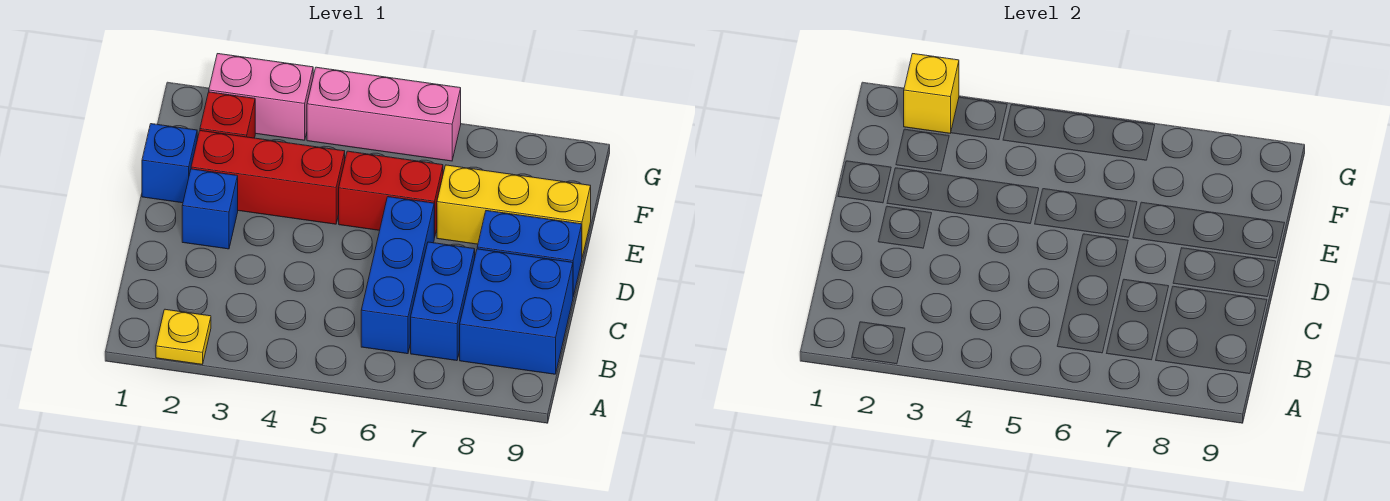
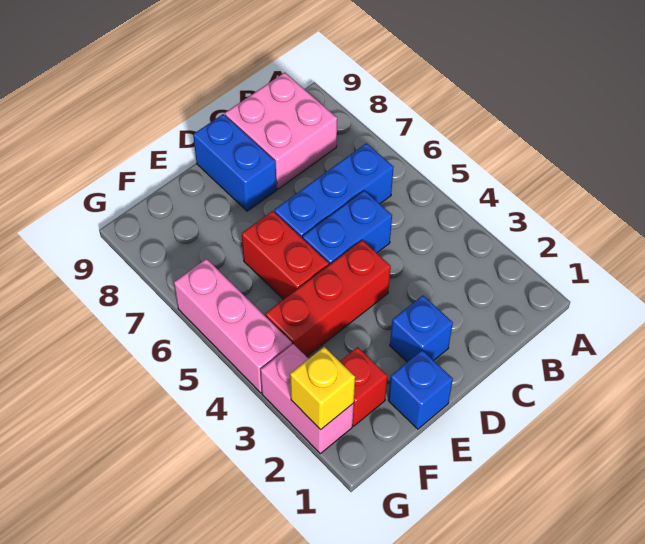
yellow 1x1 plate [156,309,211,364] -> none
blue 1x2 brick [411,242,475,361] -> blue 1x2 brick moved to [303,191,392,265]
blue 2x2 brick [460,249,573,374] -> pink 2x2 brick [225,72,337,189]
red 1x3 brick [191,131,345,224] -> red 1x3 brick turned to [265,240,391,357]
yellow 1x3 brick [437,165,591,257] -> none

